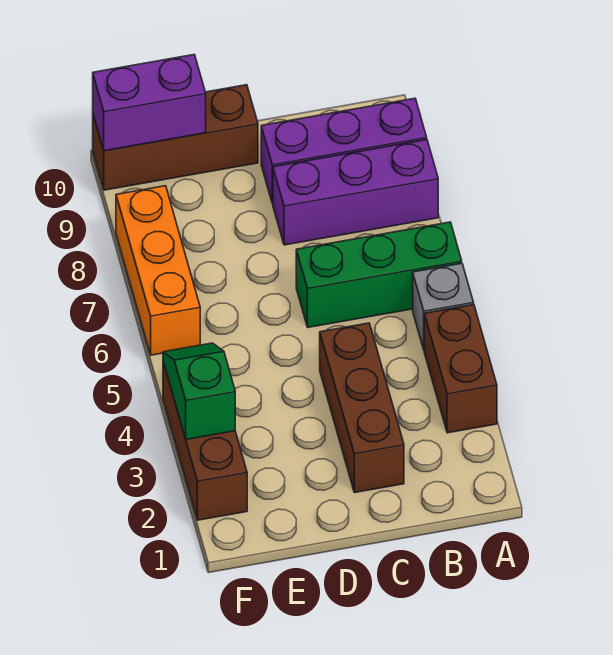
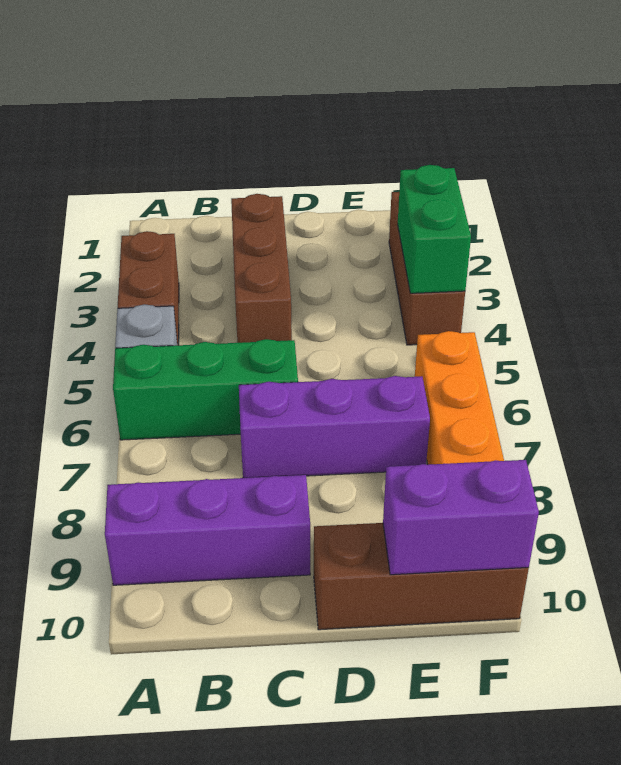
purple 1x3 brick [273,140,438,245] -> purple 1x3 brick moved to [239,376,430,478]
green 1x2 slope [163,343,235,439] -> green 1x2 brick [398,165,471,293]

